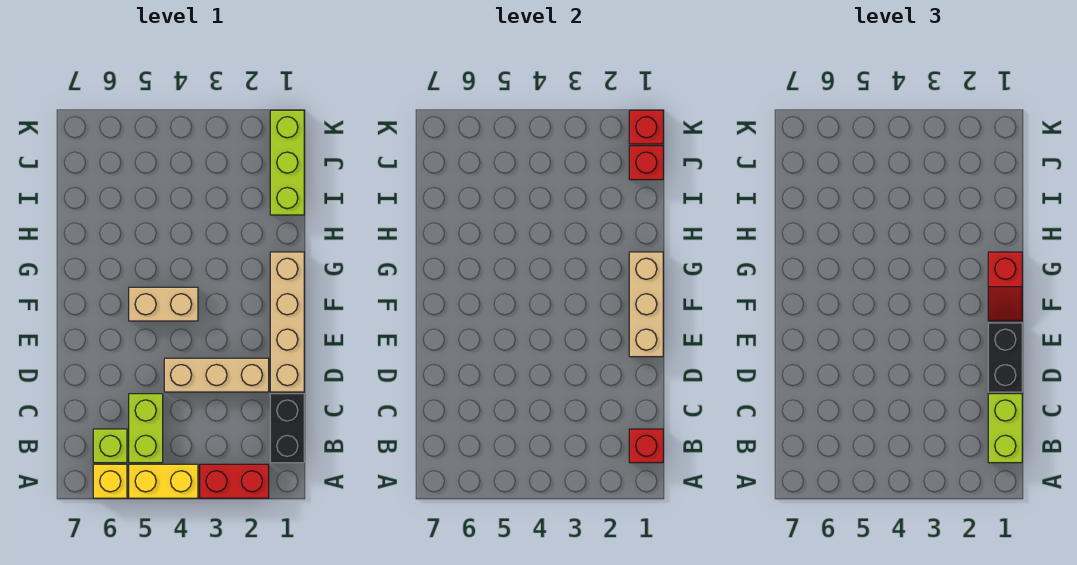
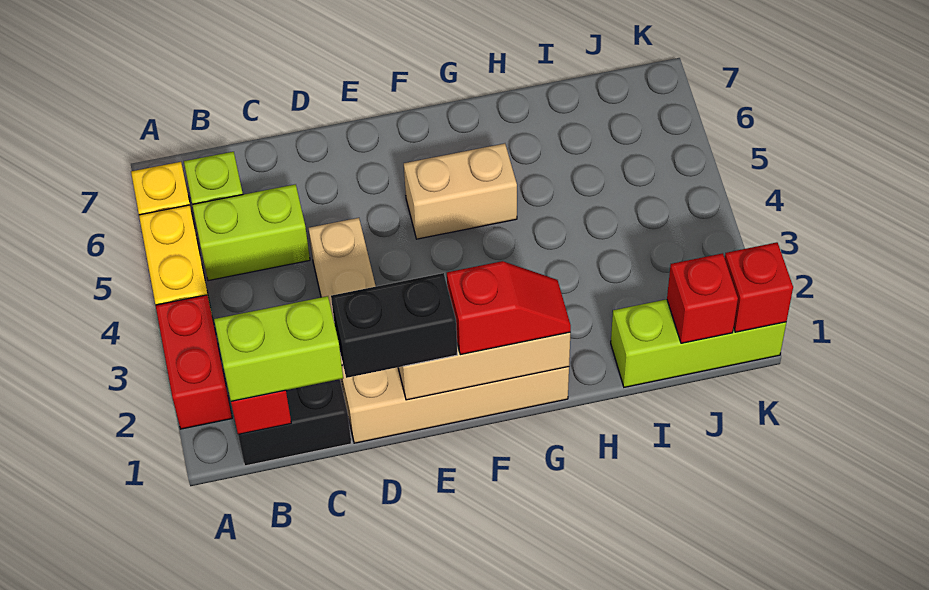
red 1x2 slope [988,252,1022,321] -> red 1x2 slope turned to [447,261,571,355]
tan 1x2 brick [129,287,198,321] -> tan 1x2 brick turned to [404,143,517,239]

